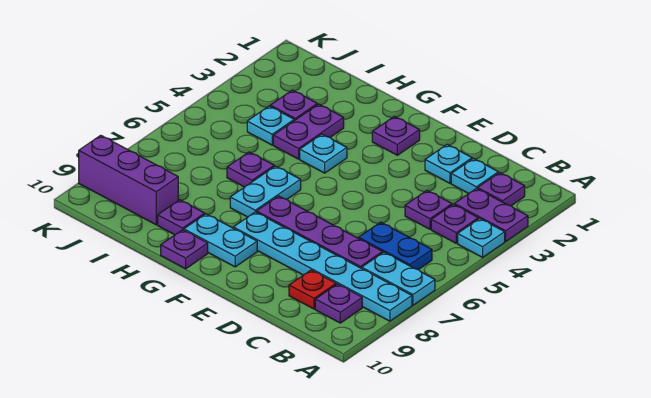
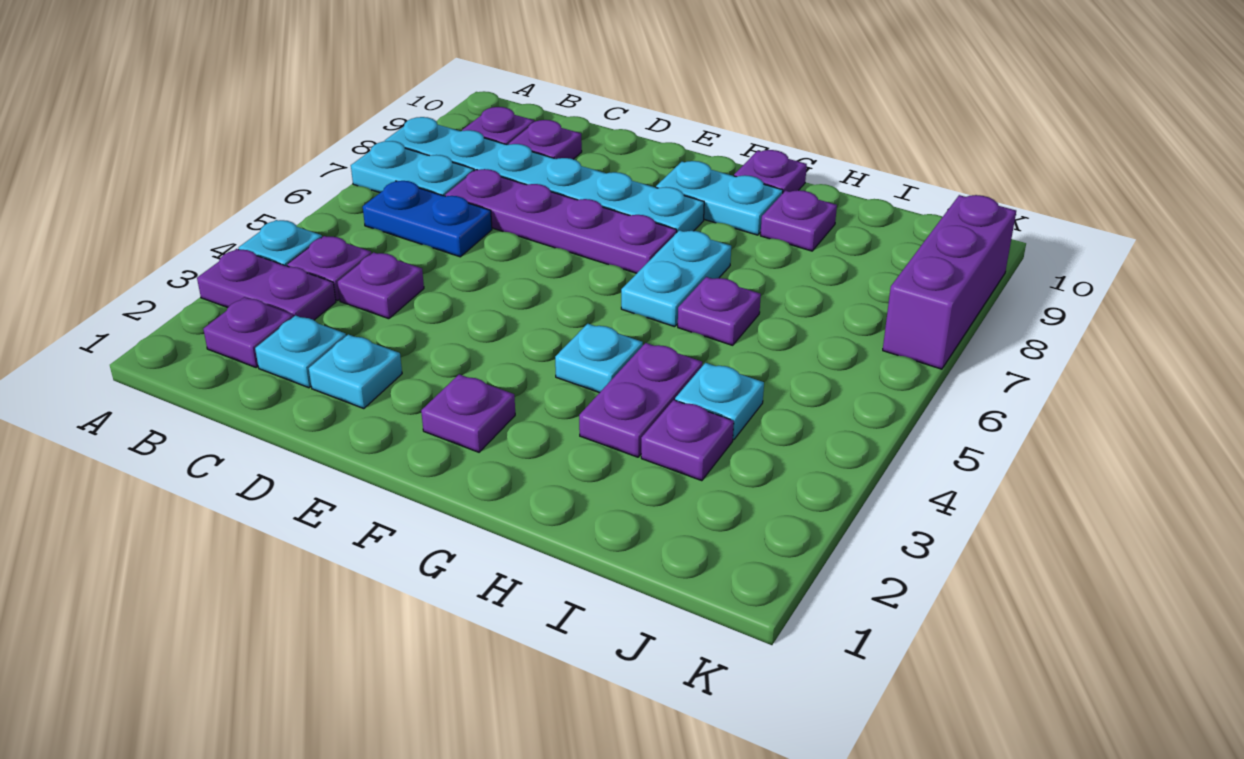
red 1x1 plate [289,270,336,309] -> purple 1x1 plate [509,120,582,159]
purple 1x3 brick [79,135,178,225] -> purple 1x3 brick turned to [883,195,1016,369]

